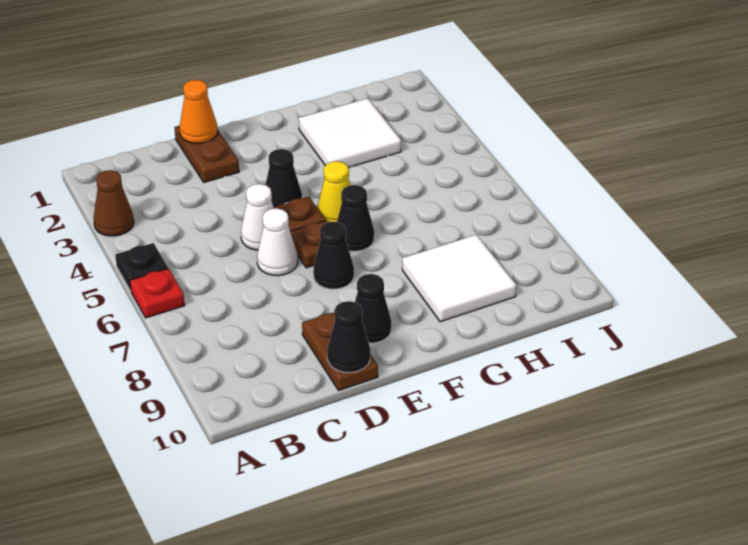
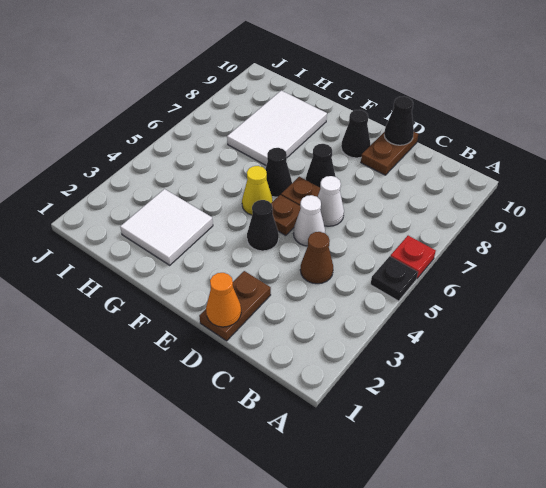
brown 1x1 cone [94,170,134,236] -> brown 1x1 cone moved to [300,232,333,284]
white 2x2 tile [402,235,516,322] -> white 2x3 tile [227,91,327,165]

